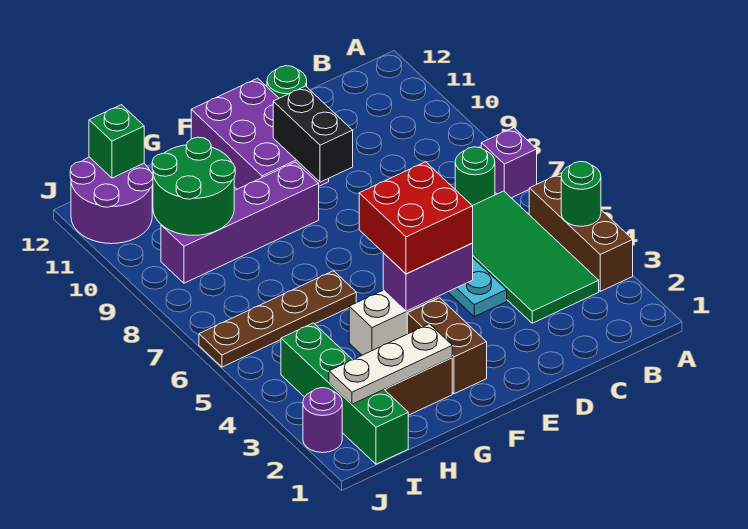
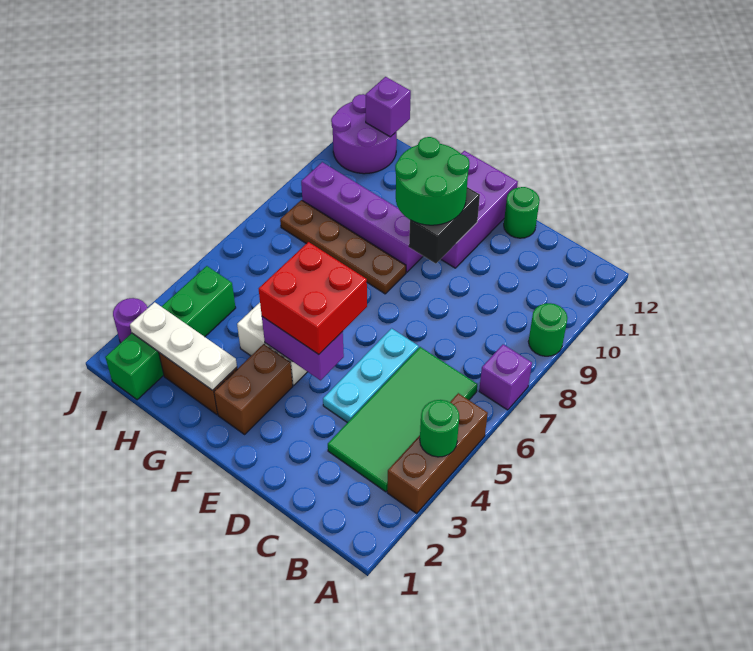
green 1x1 round brick [455,147,495,206] -> green 1x1 round brick moved to [528,303,567,356]
brown 1x4 plate [199,271,356,367] -> brown 1x4 plate moved to [280,200,406,294]
green 2x2 round brick [152,137,235,235] -> green 2x2 round brick moved to [395,137,469,225]
green 1x1 brick [89,105,144,178] -> purple 1x1 brick [365,77,411,137]

